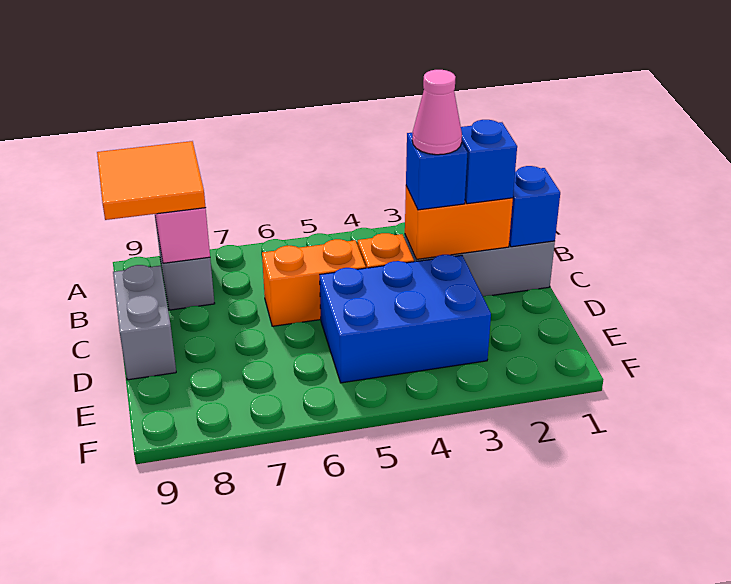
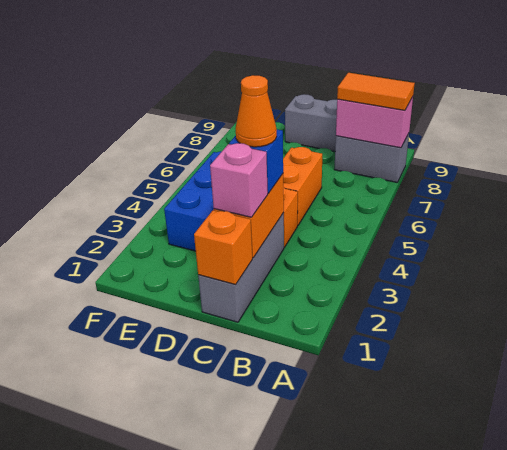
orange 2x2 tile [97,141,206,220] -> orange 1x2 tile [337,73,415,110]
blue 1x1 brick [509,166,560,247] -> orange 1x1 brick [194,210,252,285]
blue 1x1 brick [461,120,517,204] -> pink 1x1 brick [210,143,268,217]
pink 1x1 cone [412,70,462,155] -> orange 1x1 cone [236,75,277,147]

